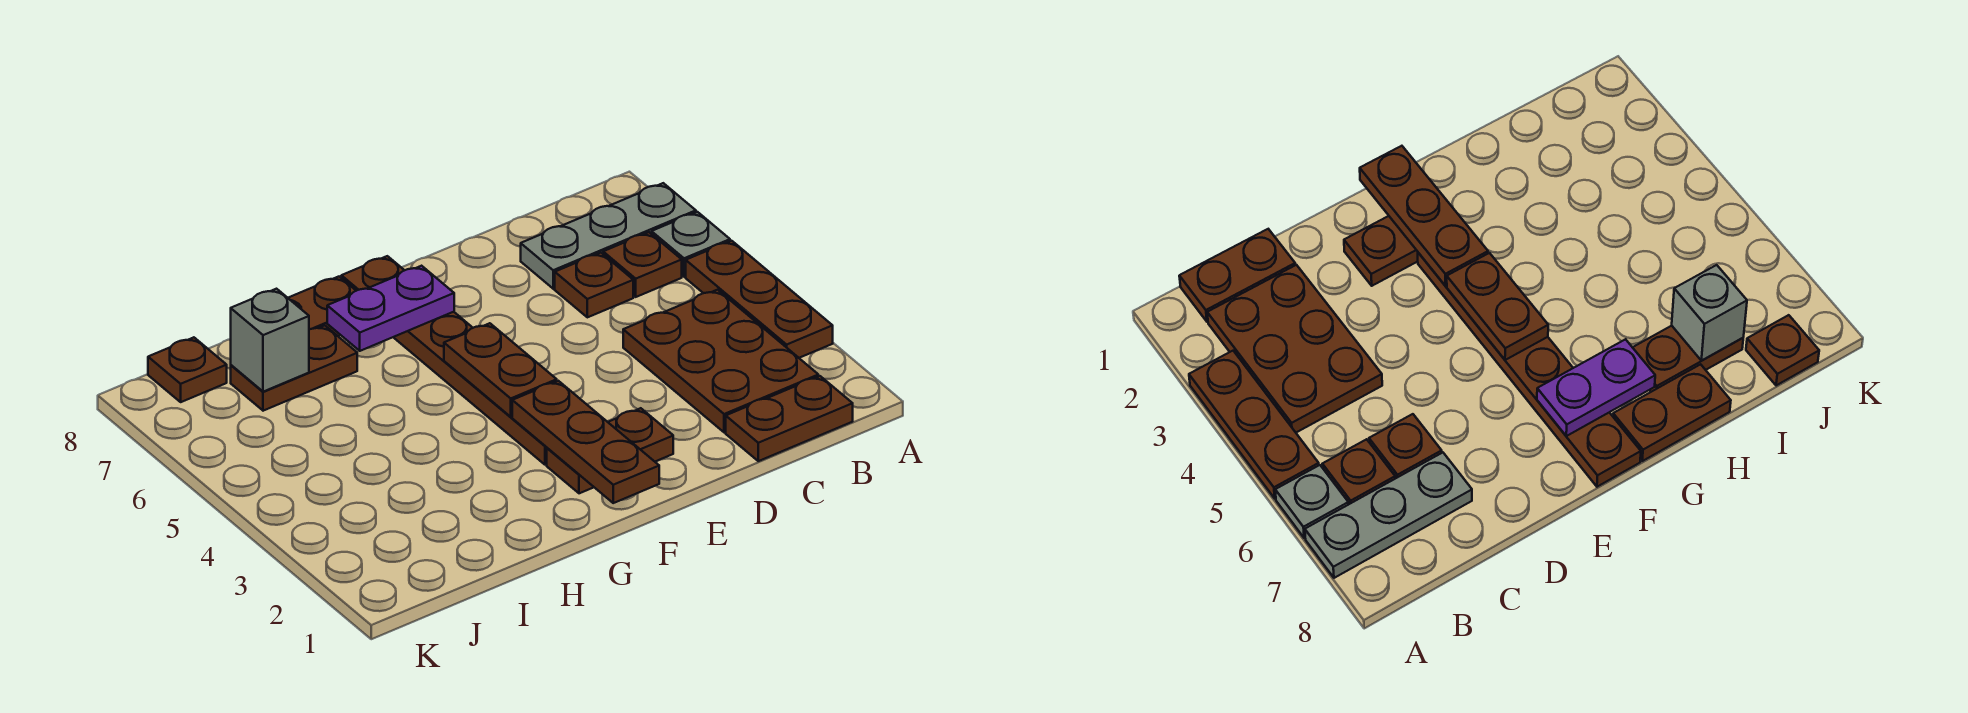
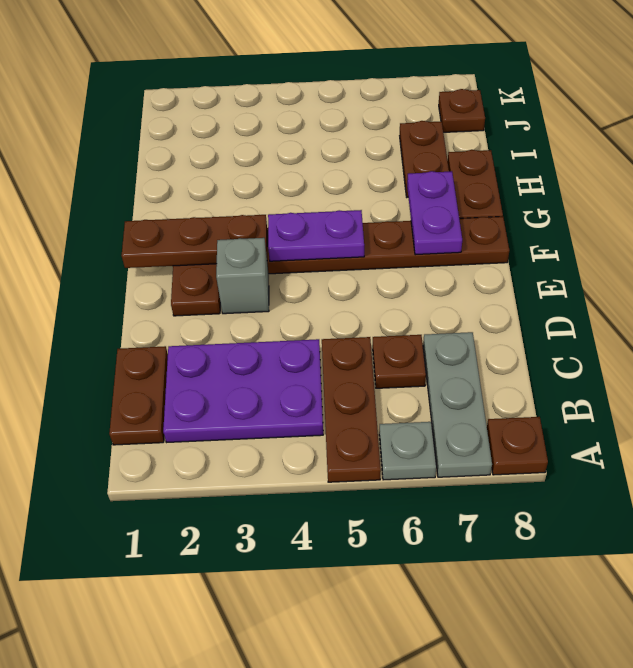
brown 1x3 plate [686,241,833,358] -> brown 1x3 plate turned to [322,337,381,482]
brown 2x3 plate [623,290,818,432] -> purple 2x3 plate [163,339,323,443]
brown 1x1 plate [603,232,682,297] -> brown 1x1 plate moved to [487,417,548,475]
brown 1x2 plate [444,323,557,417] -> purple 1x2 plate [268,210,364,261]
grey 1x1 brick [231,289,309,392] -> grey 1x1 brick moved to [216,238,269,314]

